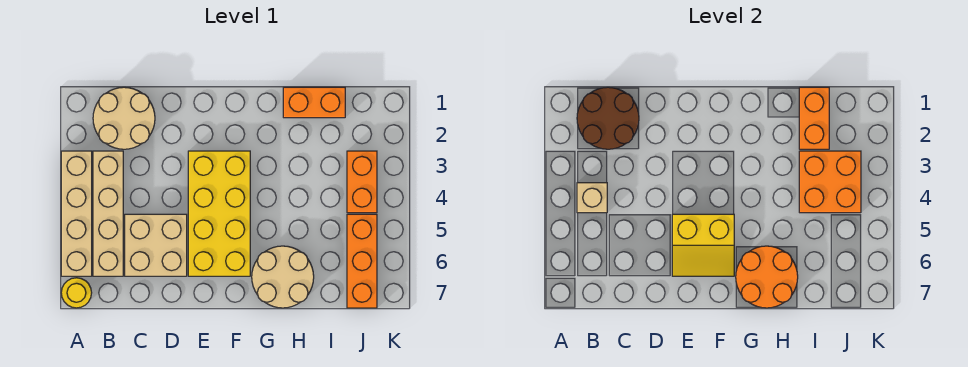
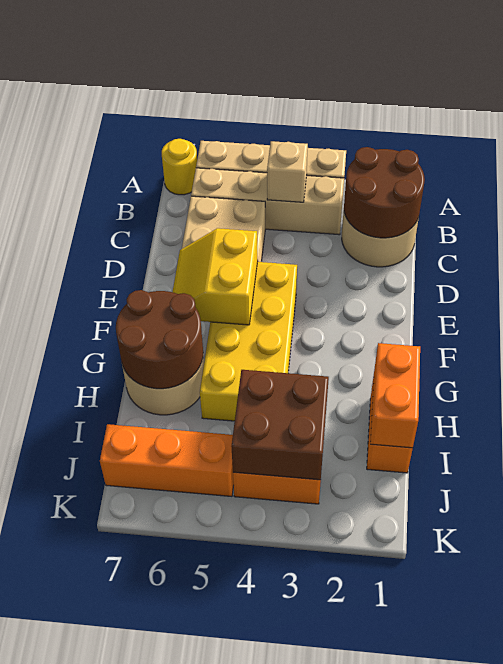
yellow 2x4 brick [188,151,250,276] -> yellow 2x4 brick turned to [200,262,297,421]
orange 2x2 round brick [736,246,798,308] -> brown 2x2 round brick [116,290,203,389]
orange 1x2 brick [799,87,829,149] -> orange 1x2 brick turned to [370,343,420,448]
orange 2x2 brick [799,151,861,213] -> brown 2x2 brick [231,370,329,480]

